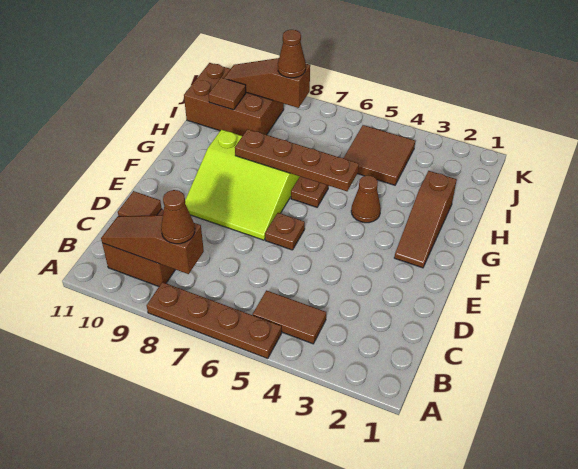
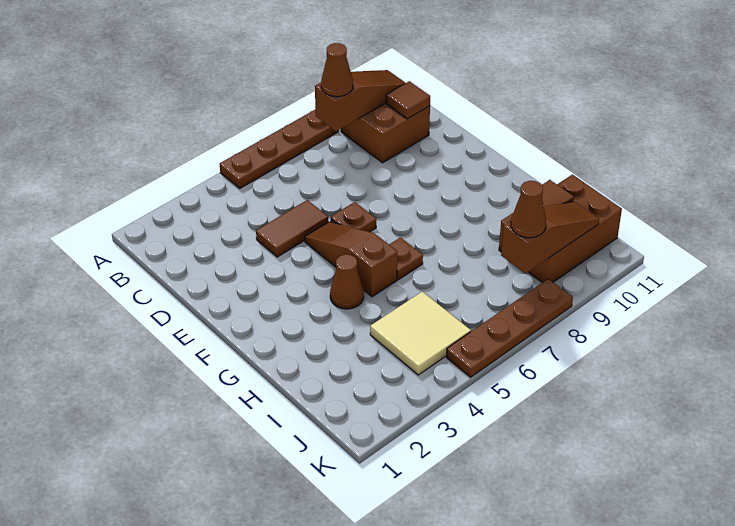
brown 1x2 tile [253,290,326,344] -> brown 1x2 tile moved to [256,200,328,257]
lime 3x3 slope [185,130,300,240] -> none
brown 1x3 slope [394,171,457,268] -> brown 1x3 slope moved to [305,222,397,297]
brown 1x4 plate [235,129,359,191] -> brown 1x4 plate moved to [446,279,573,377]
brown 2x2 tile [344,125,415,185] -> tan 2x2 tile [370,292,471,375]

